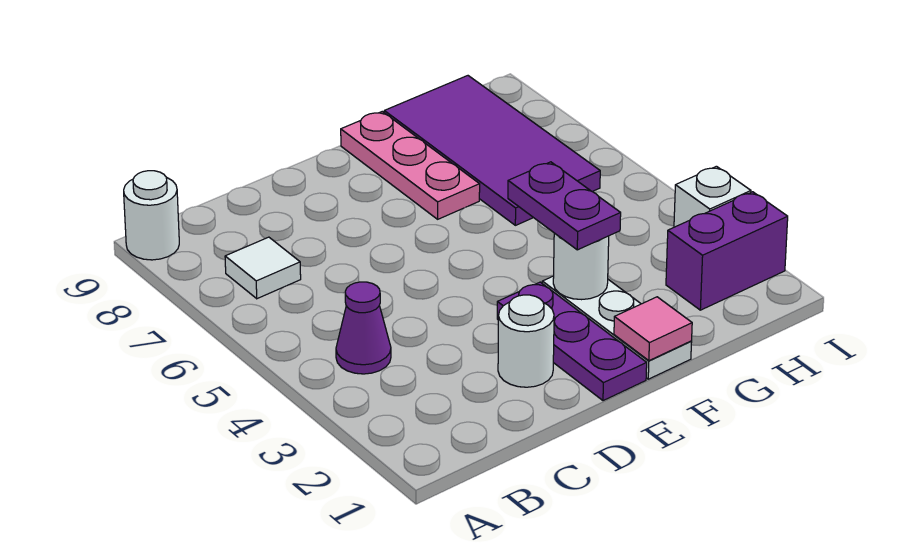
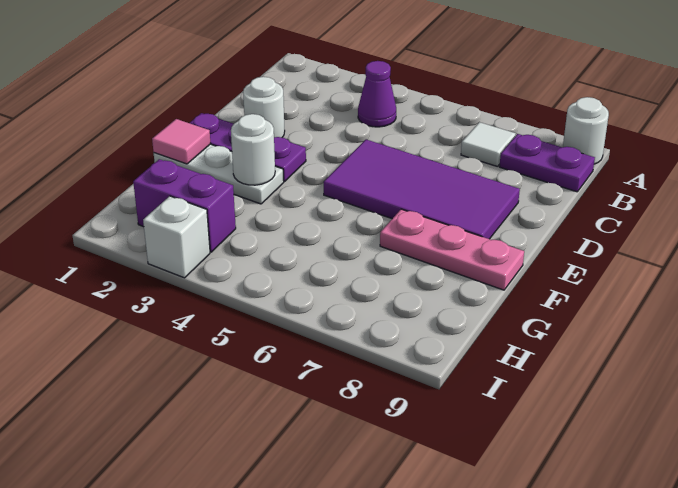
purple 1x2 plate [508,162,621,250] -> purple 1x2 plate moved to [499,134,595,192]
purple 2x4 tile [384,76,600,225] -> purple 2x4 tile moved to [324,140,520,239]
purple 1x2 brick [666,192,788,310] -> purple 1x2 brick turned to [133,159,236,252]

